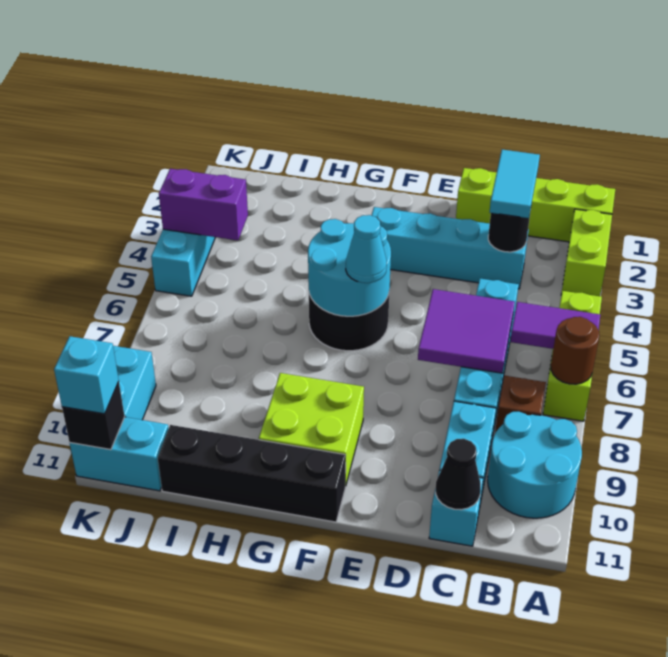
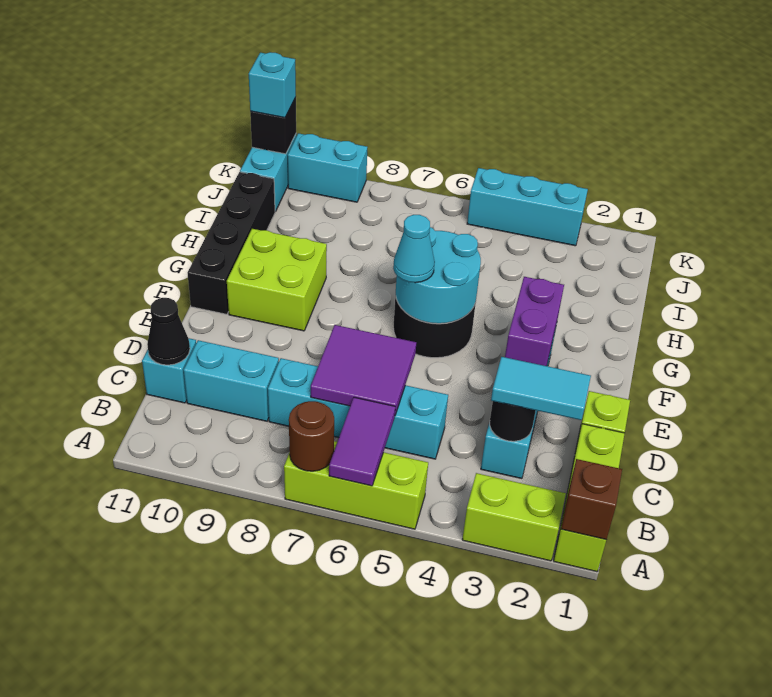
cyan 2x2 round brick [488,412,582,518] -> none
brown 1x1 brick [495,376,546,433] -> brown 1x1 brick moved to [561,459,622,540]
purple 1x2 brick [159,169,248,240] -> purple 1x2 brick moved to [505,277,564,366]

